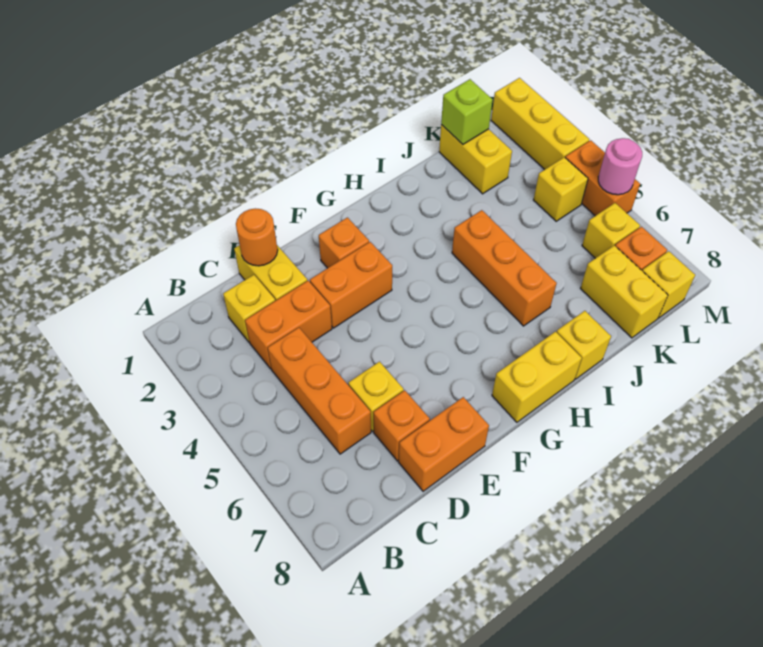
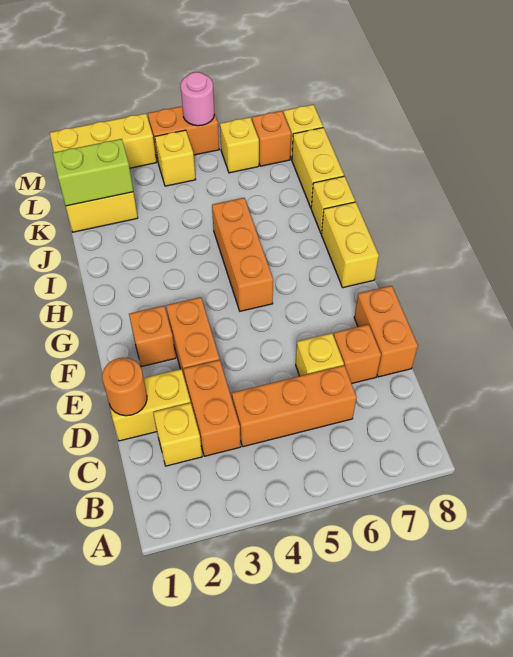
orange 1x3 brick [452,210,557,326] -> orange 1x3 brick turned to [212,198,273,311]
lime 1x1 brick [441,79,492,144] -> lime 1x2 brick [53,139,133,206]
yellow 1x2 brick [580,245,668,338] -> yellow 1x2 brick turned to [292,128,344,207]

